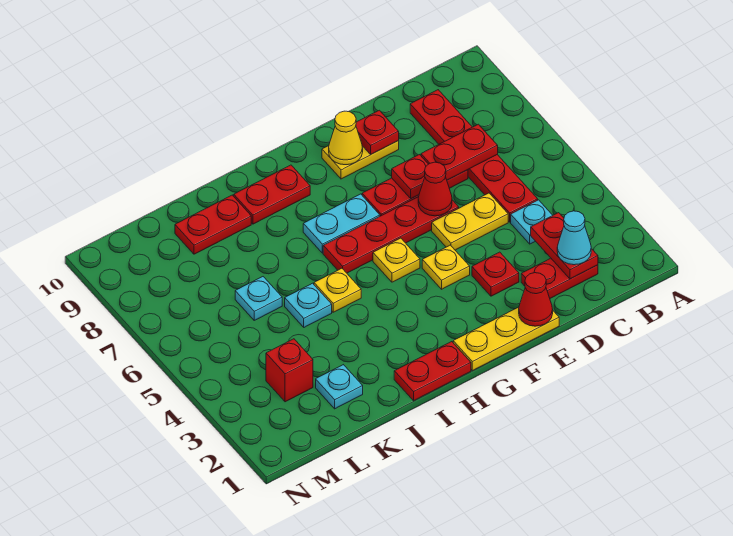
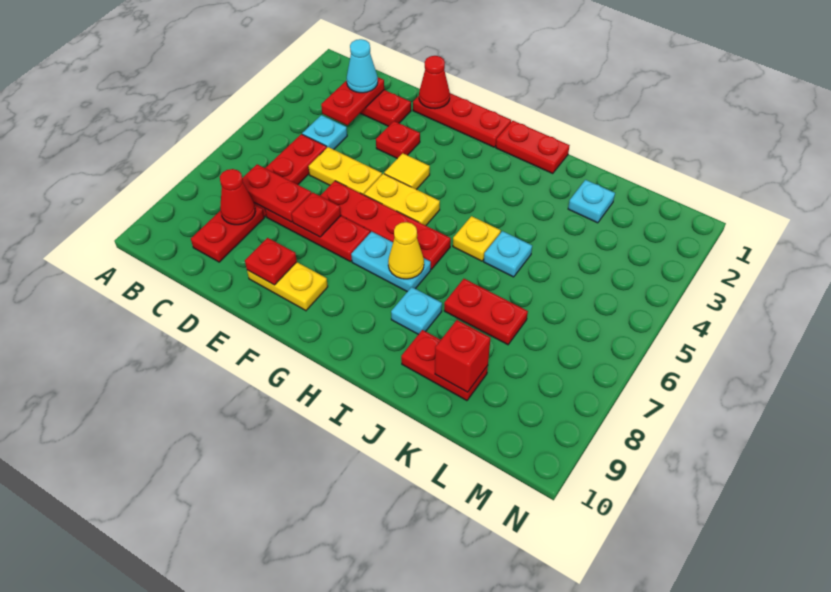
yellow 1x3 plate [453,307,559,371] -> red 1x3 plate [413,93,511,147]
red 1x1 cone [418,162,452,216] -> red 1x1 cone moved to [220,169,256,225]
yellow 1x1 plate [422,245,470,289] -> yellow 1x1 tile [384,153,430,190]
yellow 1x1 cone [329,111,363,165] -> yellow 1x1 cone moved to [388,222,424,279]
yellow 1x1 plate [373,238,420,282] -> yellow 1x2 plate [364,174,440,226]
red 1x2 plate [234,165,310,224] -> red 1x2 plate moved to [444,279,528,345]
cyan 1x1 plate [235,277,282,320] -> cyan 1x1 plate moved to [391,287,442,334]
red 1x1 brick [266,339,313,402] -> red 1x1 brick moved to [435,320,490,392]

